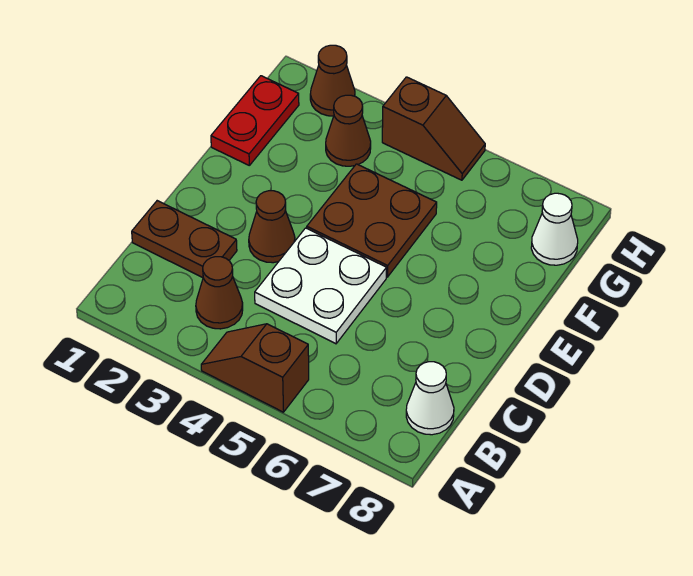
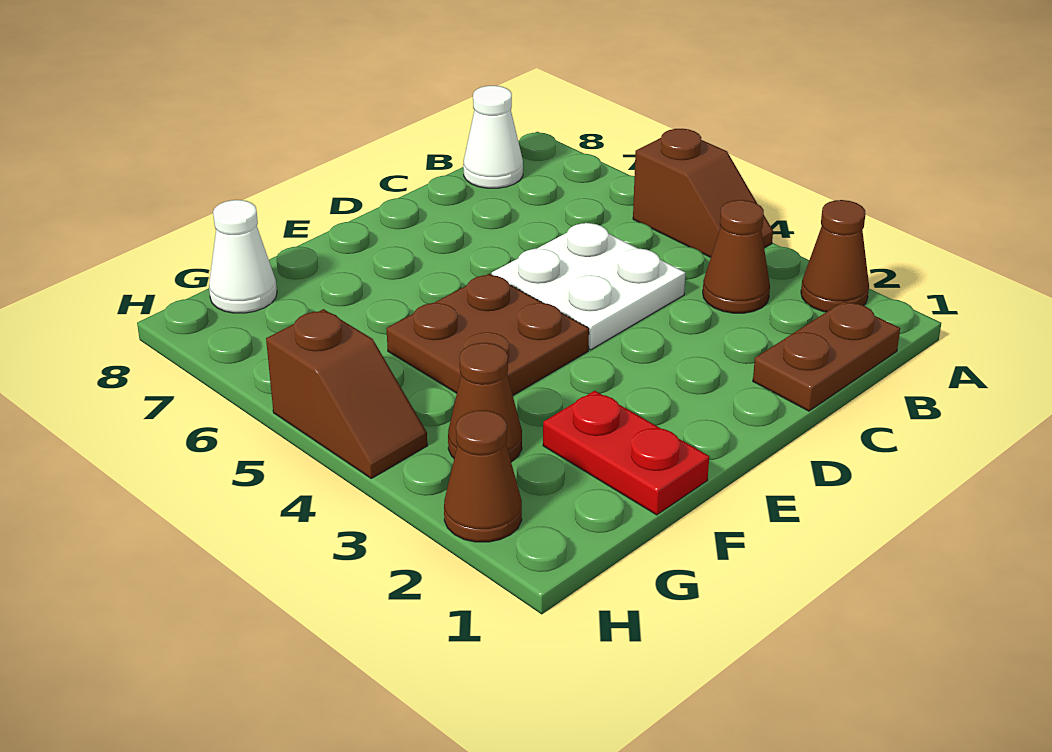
brown 1x2 plate [132,201,237,278] -> brown 1x2 plate turned to [753,301,900,411]
brown 1x1 cone [249,191,295,263] -> brown 1x1 cone moved to [801,200,869,312]
red 1x2 plate [211,76,299,165] -> red 1x2 plate turned to [543,391,709,515]
brown 1x2 slope [382,77,485,180] -> brown 1x2 slope turned to [266,309,427,478]

